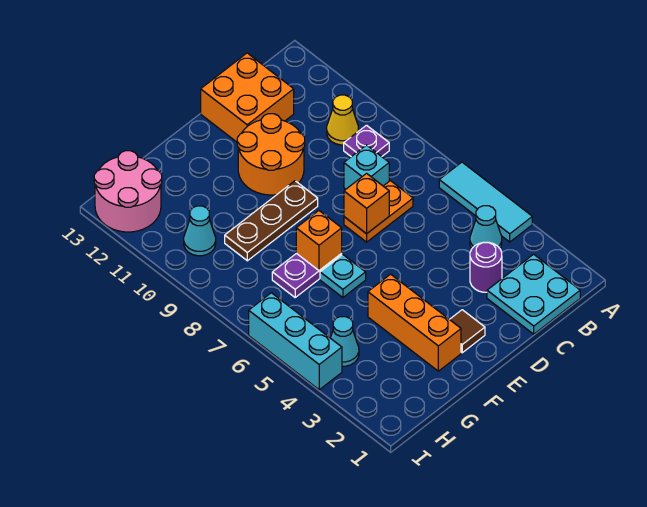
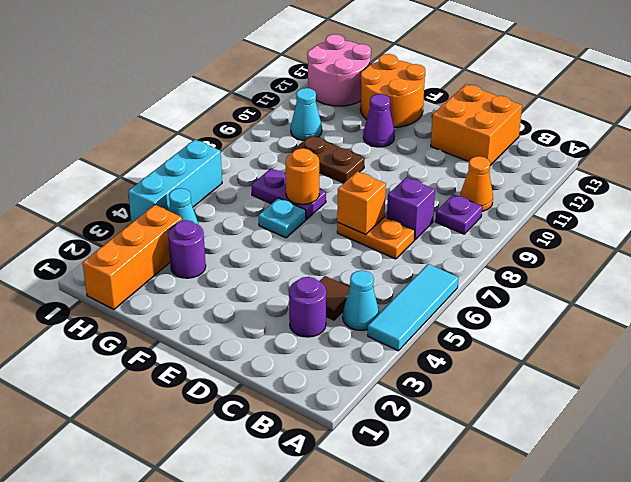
cyan 2x2 plate [487,254,580,334] -> none
yellow 1x1 cone [327,95,358,145] -> orange 1x1 cone [460,156,493,211]
cyan 1x1 brick [344,145,389,189] -> purple 1x1 brick [387,177,435,240]
orange 2x2 round brick [237,114,305,195] -> orange 2x2 round brick moved to [360,54,425,127]
brown 1x1 tile [450,310,485,353] -> brown 1x1 tile moved to [320,276,350,320]
brown 1x3 plate [225,181,318,261] -> brown 1x2 plate [292,135,364,183]
orange 1x3 brick [368,274,461,371] -> orange 1x3 brick moved to [83,205,182,309]
orange 1x1 brick [296,211,342,270] -> orange 1x1 round brick [286,148,319,204]
none -> purple 1x1 cone [363,94,395,147]
none -> purple 1x1 round brick [168,220,206,278]

